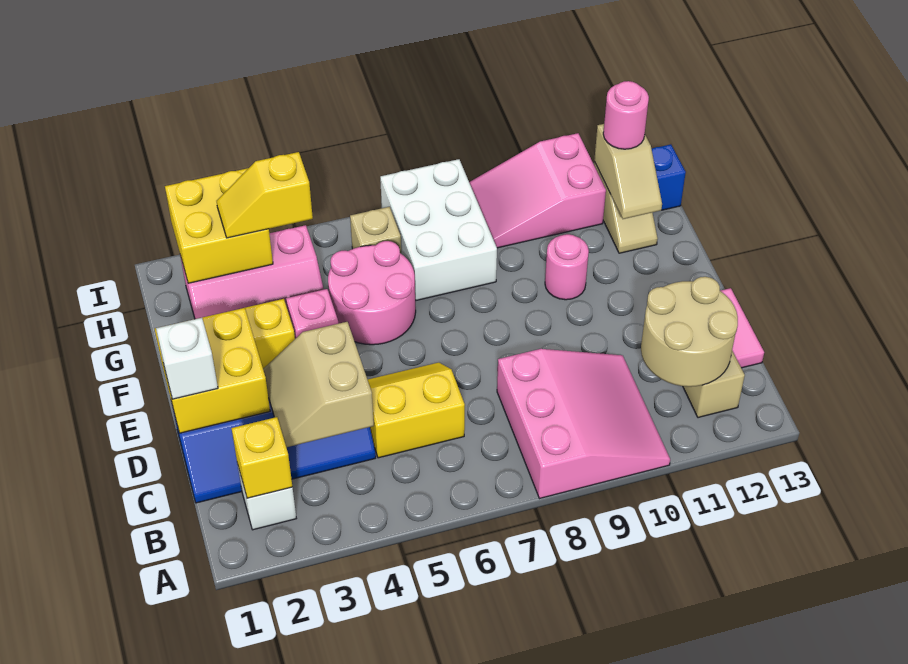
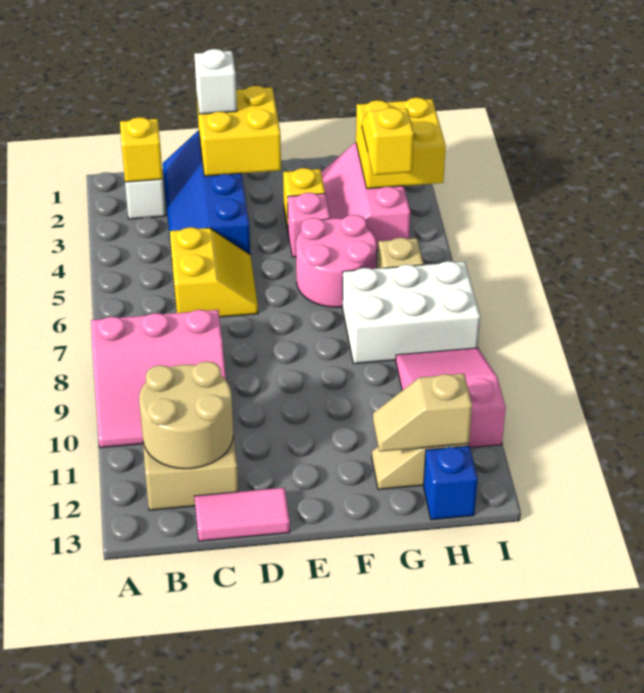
tan 2x2 slope [263,322,374,447] -> none
pink 1x1 round brick [545,234,589,300] -> none
pink 1x1 round brick [603,81,649,149] -> none

